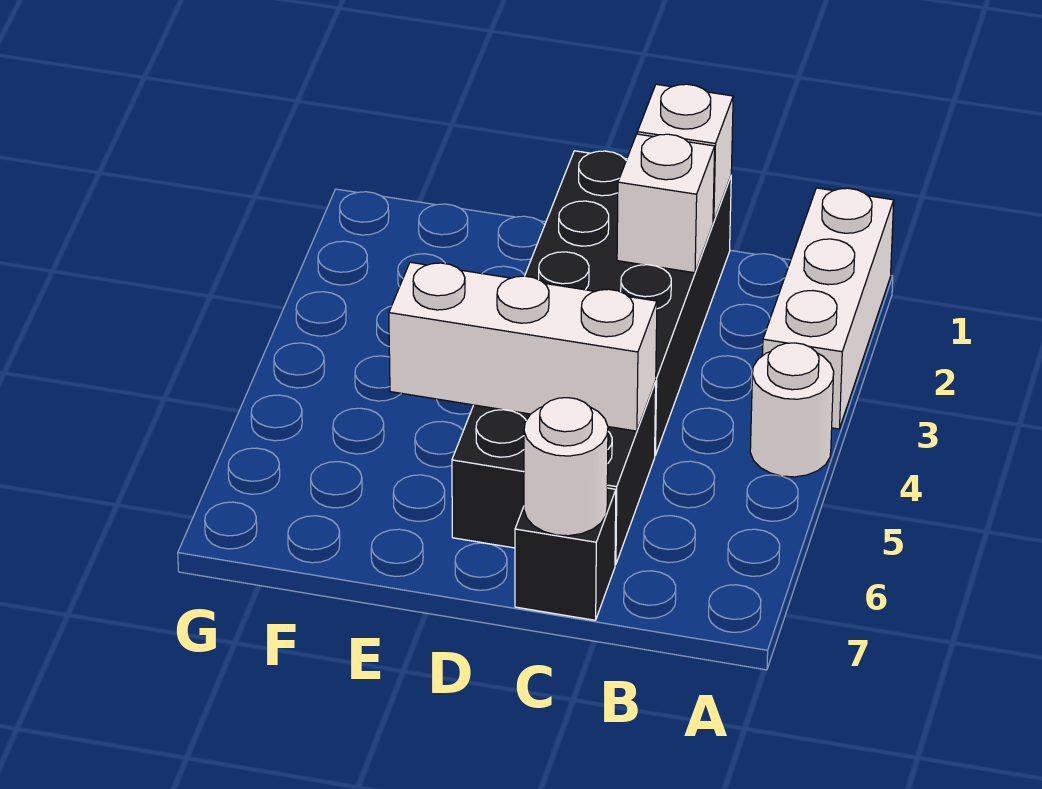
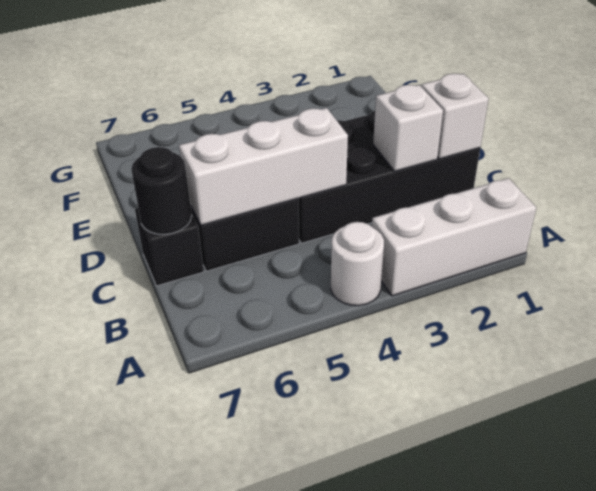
white 1x3 brick [389,262,657,431] -> white 1x3 brick turned to [179,108,348,225]
white 1x1 round brick [524,398,608,536] -> black 1x1 round brick [131,147,192,234]

